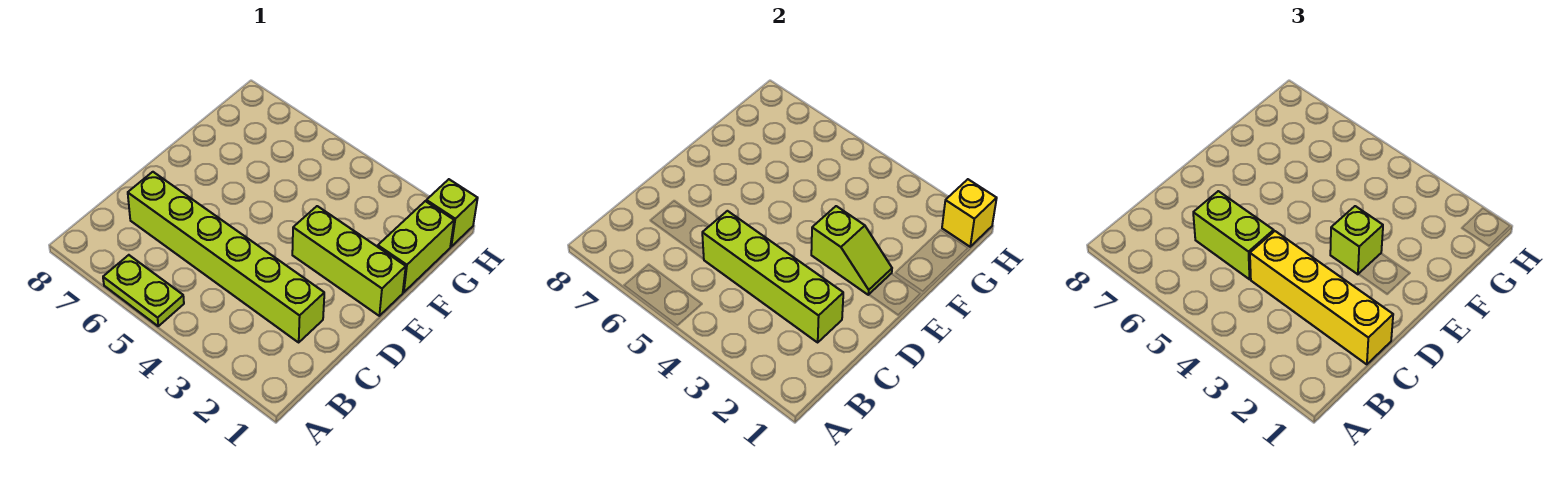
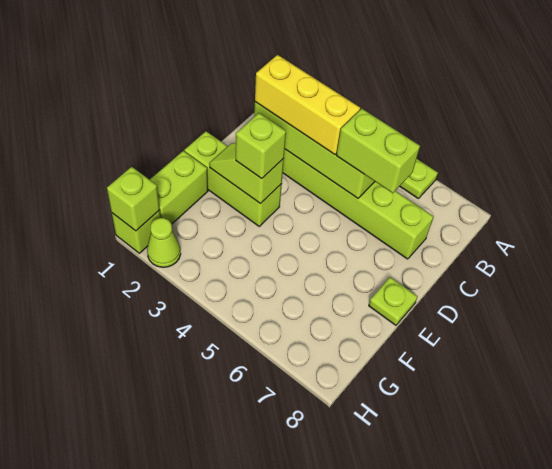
yellow 1x4 brick [1250,231,1393,364] -> yellow 1x3 brick [255,55,360,155]
none -> lime 1x1 plate [369,277,418,325]
yellow 1x1 brick [942,179,997,247] -> lime 1x1 brick [107,167,160,231]
none -> lime 1x1 cone [147,218,181,267]

